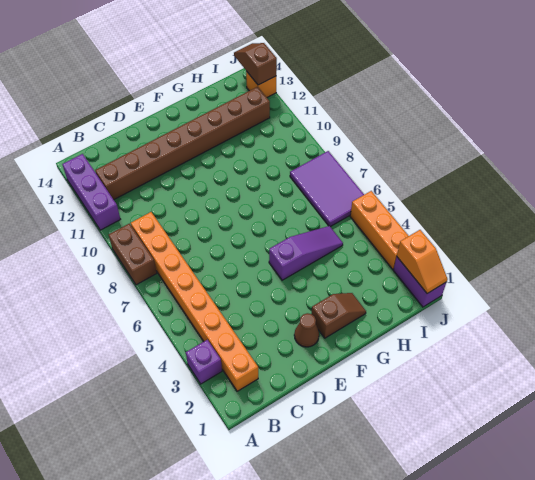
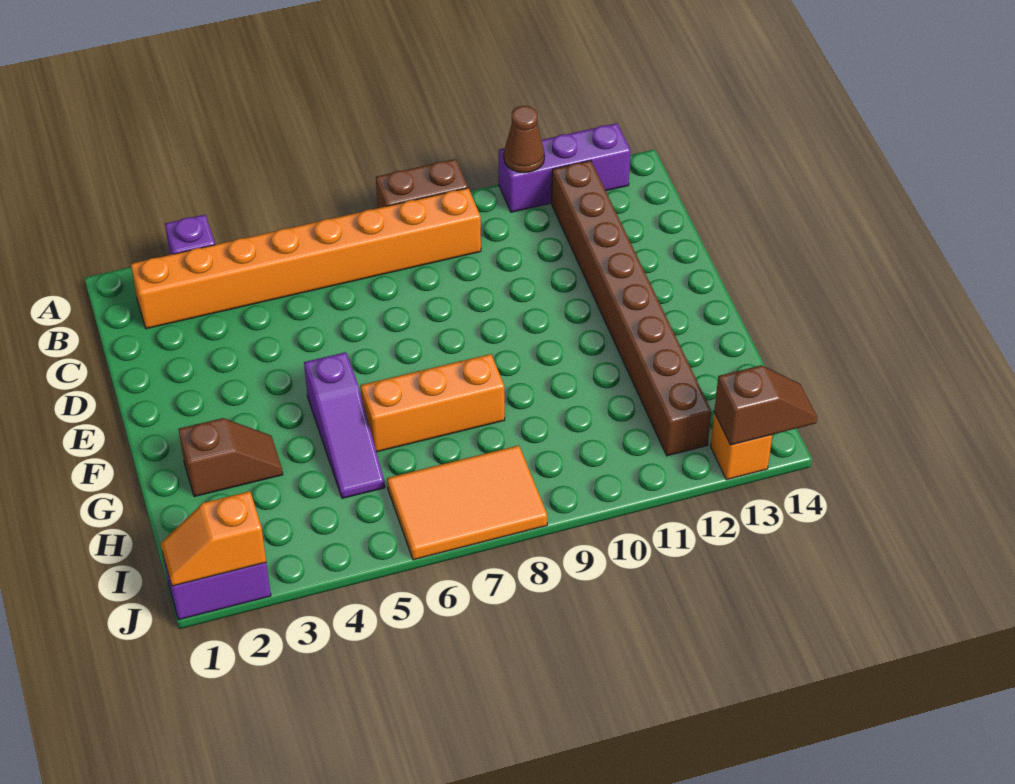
brown 1x1 cone [294,313,319,347] -> brown 1x1 cone moved to [504,106,545,173]
brown 1x2 slope [311,293,366,338] -> brown 1x2 slope turned to [178,418,283,497]
purple 2x3 tile [290,151,364,227] -> orange 2x3 tile [387,445,547,560]
orange 1x3 brick [350,191,408,269] -> orange 1x3 brick moved to [361,354,505,452]

